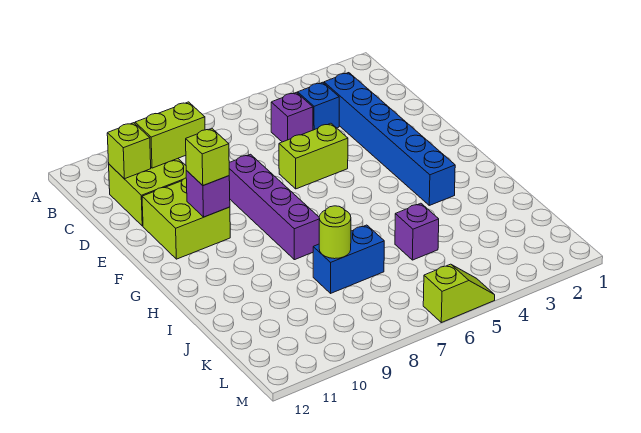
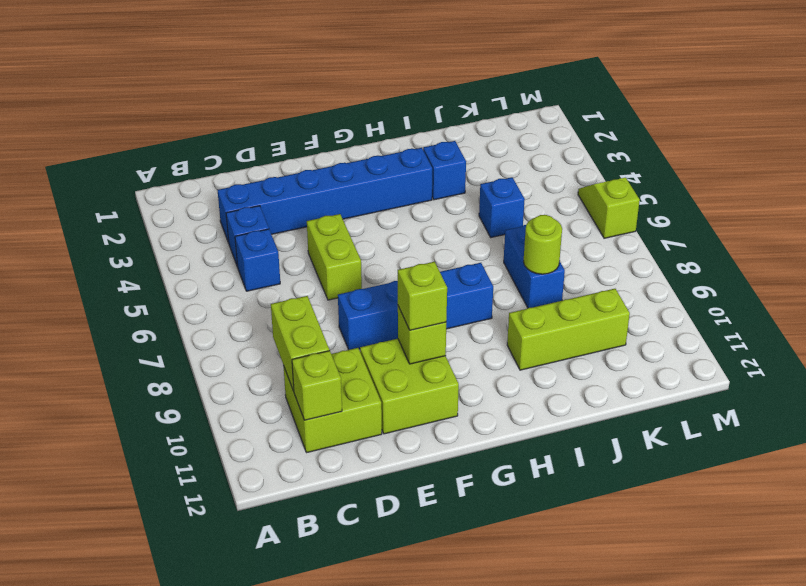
purple 1x1 brick [271,92,313,142] -> blue 1x1 brick [235,229,280,291]
purple 1x4 brick [229,154,319,260] -> blue 1x4 brick [338,263,493,350]
purple 1x1 brick [186,171,230,217] -> lime 1x1 brick [398,306,446,364]
none -> blue 1x1 brick [423,141,466,200]
none -> lime 1x3 brick [507,289,630,370]
purple 1x1 brick [395,203,439,260] -> blue 1x1 brick [479,177,525,238]

